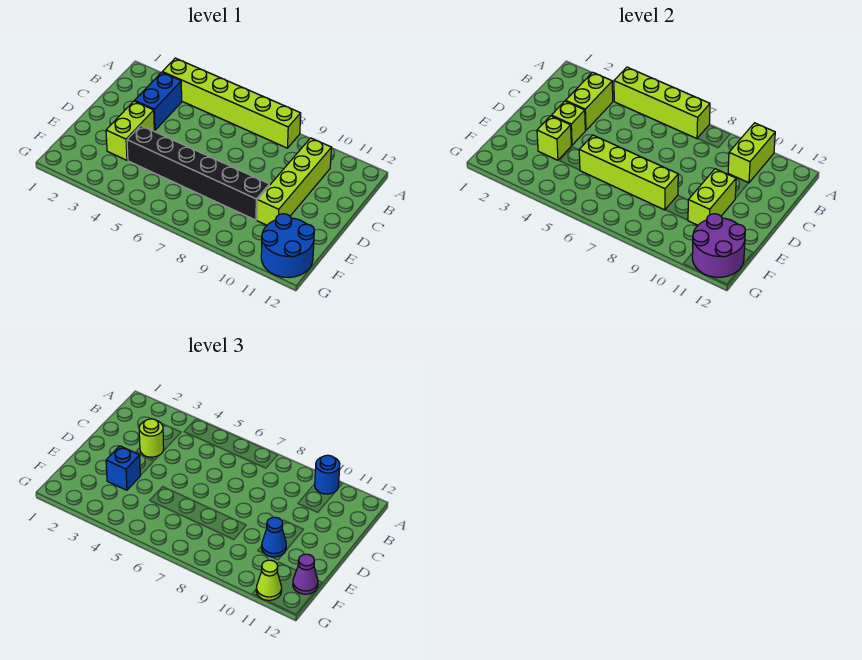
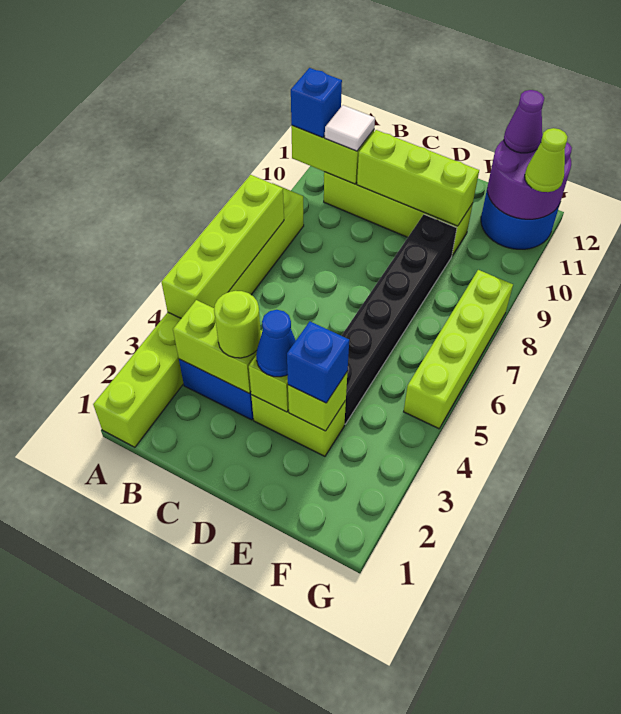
lime 1x6 brick [162,58,301,148] -> lime 1x8 brick [93,183,304,447]
blue 1x1 round brick [315,455,340,494] -> blue 1x1 brick [291,68,342,138]
none -> white 1x1 tile [325,105,375,151]
lime 1x2 brick [688,169,736,225] -> lime 1x3 brick [357,130,479,226]
lime 1x4 brick [579,135,678,210] -> lime 1x4 brick moved to [404,270,513,429]
blue 1x1 cone [262,517,286,557] -> blue 1x1 cone moved to [256,310,296,377]

